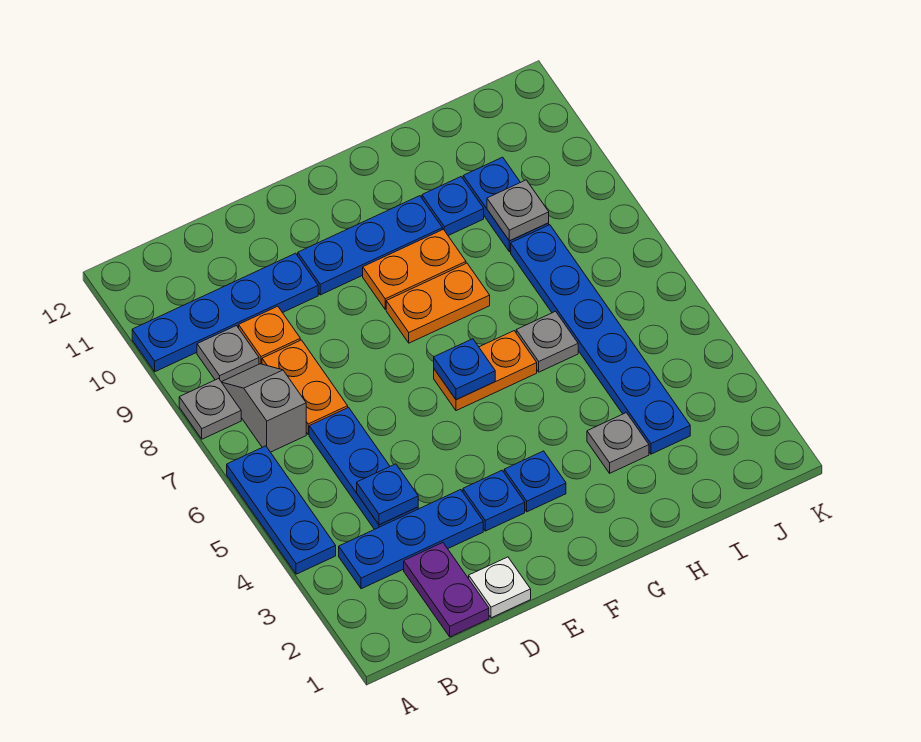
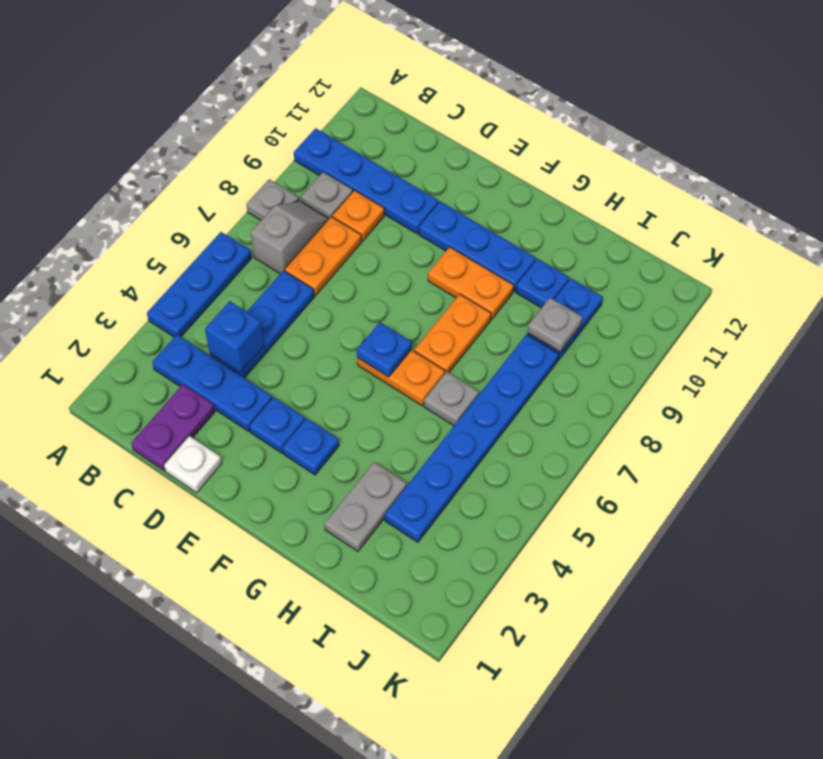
blue 1x1 plate [357,464,418,525] -> blue 1x1 brick [205,301,264,373]
orange 1x2 plate [386,263,490,343] -> orange 1x2 plate turned to [414,294,491,373]
grey 1x1 plate [587,413,649,473] -> grey 1x2 plate [325,462,407,552]

